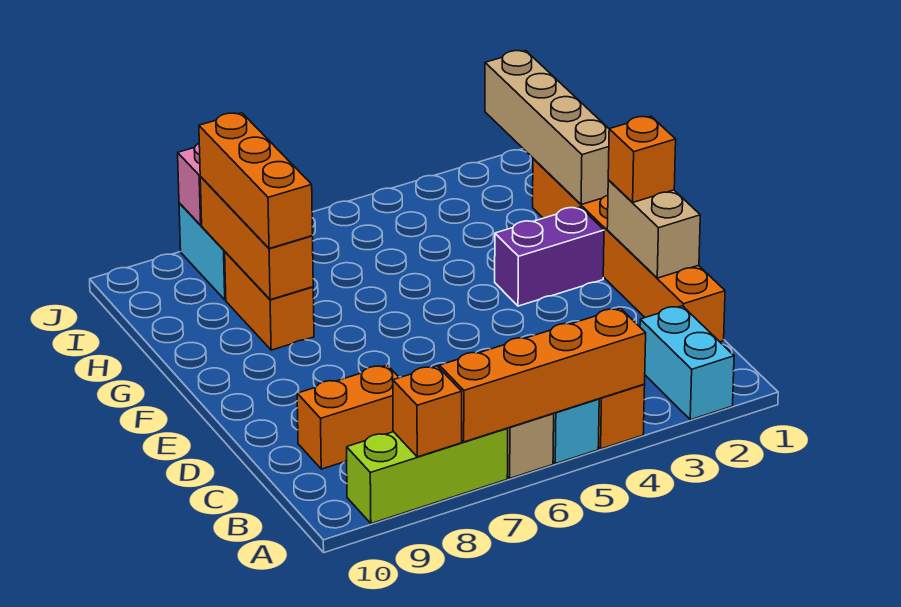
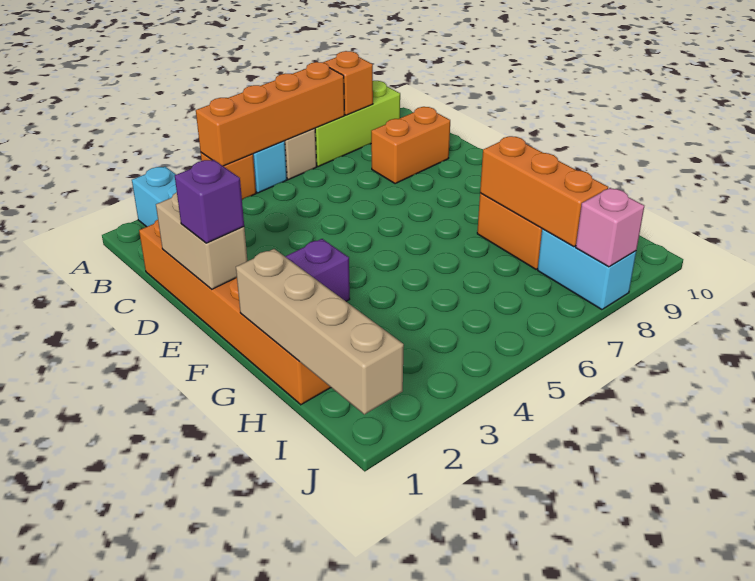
orange 1x1 brick [608,116,676,202] -> purple 1x1 brick [175,160,244,243]
orange 1x3 brick [199,113,313,249] -> none

